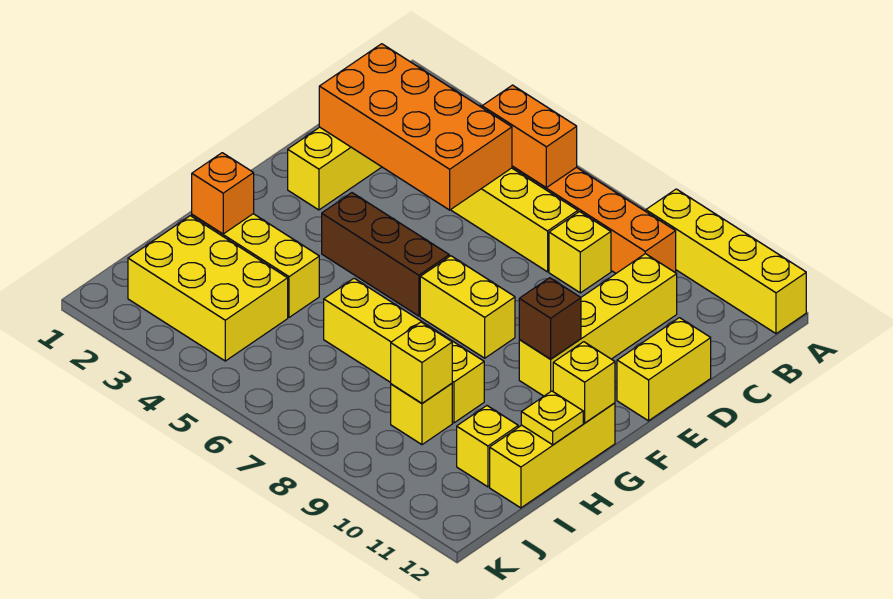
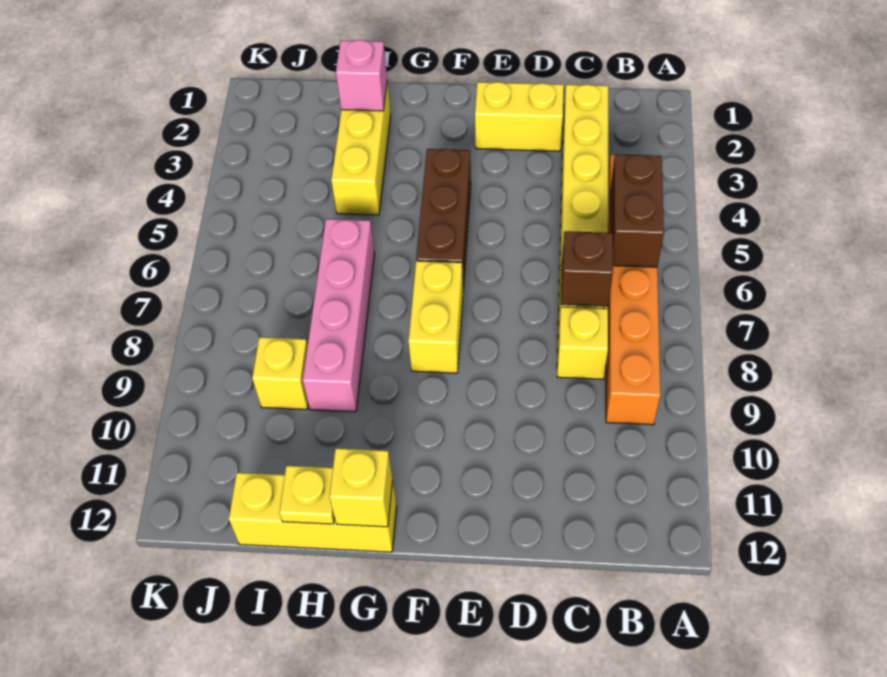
yellow 1x4 brick [646,189,806,334] -> none
orange 1x2 brick [482,85,577,188] -> brown 1x2 brick [610,154,664,267]
orange 2x4 brick [319,44,512,210] -> none
yellow 1x4 brick [519,254,677,396] -> none
yellow 1x2 brick [617,318,711,421] -> none
brown 1x1 brick [519,278,581,359] -> brown 1x1 brick moved to [561,231,613,306]
orange 1x1 brick [192,153,254,234] -> pink 1x1 brick [336,40,387,111]
yellow 1x4 brick [324,278,484,423] -> pink 1x4 brick [303,219,375,412]
yellow 2x3 brick [128,216,288,361] -> none
yellow 1x1 brick [391,322,452,403] -> none
yellow 1x1 brick [457,406,518,487] -> none

